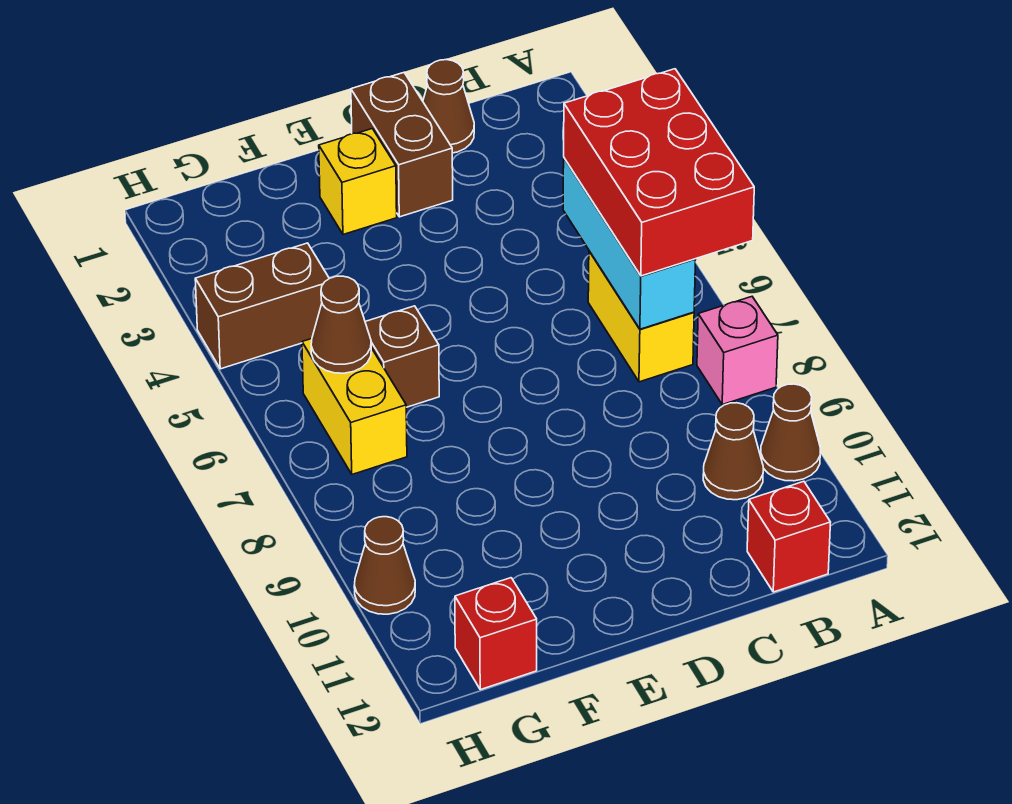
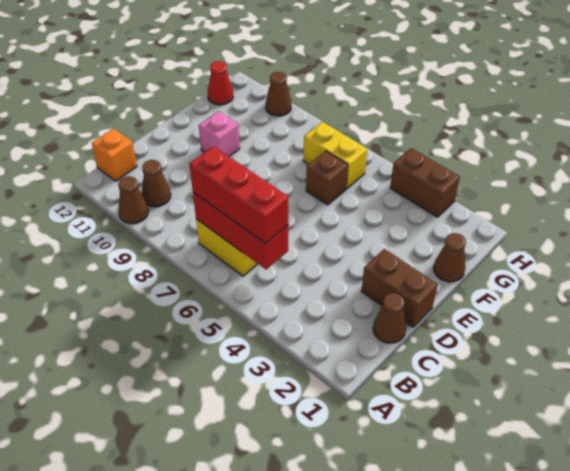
red 2x3 brick [564,69,754,276] -> red 1x3 brick [189,146,288,244]
pink 1x1 brick [697,297,778,405] -> pink 1x1 brick moved to [199,111,240,157]
cyan 1x3 brick [563,158,696,329] -> red 1x3 brick [193,192,288,269]
red 1x1 brick [747,481,831,592] -> orange 1x1 brick [92,128,137,181]
yellow 1x1 brick [319,129,397,234] -> none
brown 1x2 brick [195,243,329,369] -> brown 1x2 brick turned to [390,148,460,217]
brown 1x1 cone [311,276,371,373] -> brown 1x1 cone moved to [433,233,466,282]
red 1x1 brick [455,578,537,690] -> red 1x1 cone [208,61,233,105]

